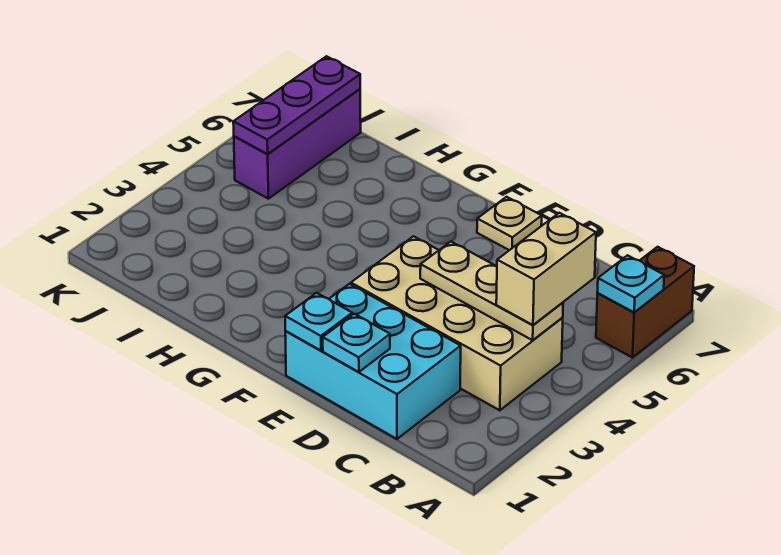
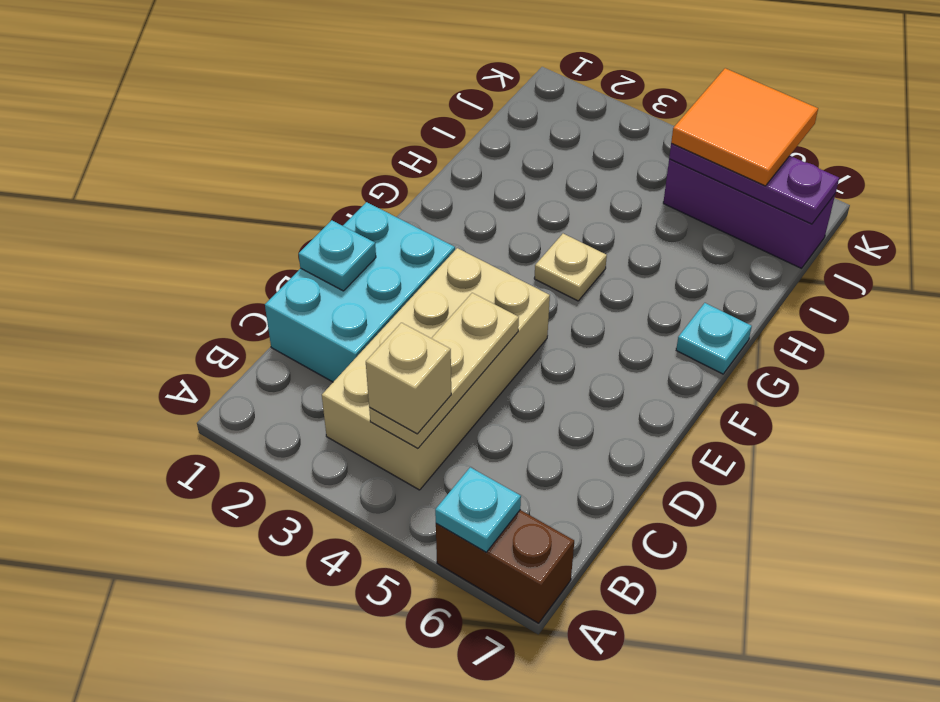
tan 1x2 brick [496,213,596,325] -> tan 1x1 brick [366,323,451,434]
cyan 1x1 plate [285,293,352,351] -> cyan 1x1 plate moved to [676,303,752,374]
tan 1x1 plate [477,197,542,250] -> tan 1x1 plate moved to [534,234,607,301]
none -> orange 2x2 tile [671,68,818,186]

